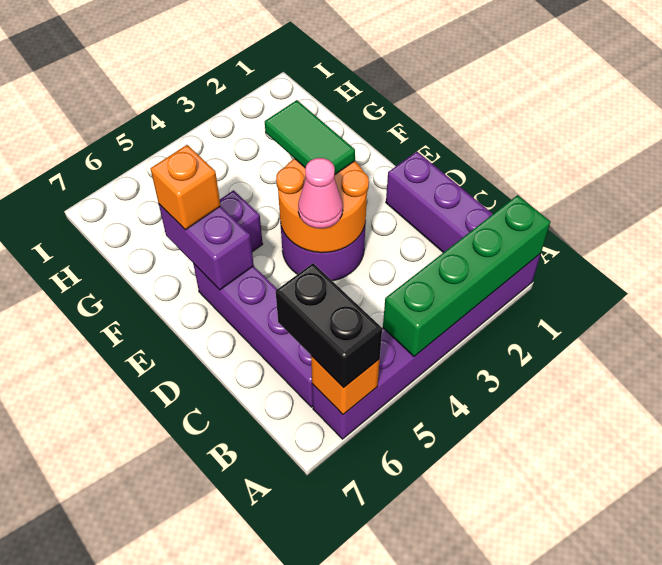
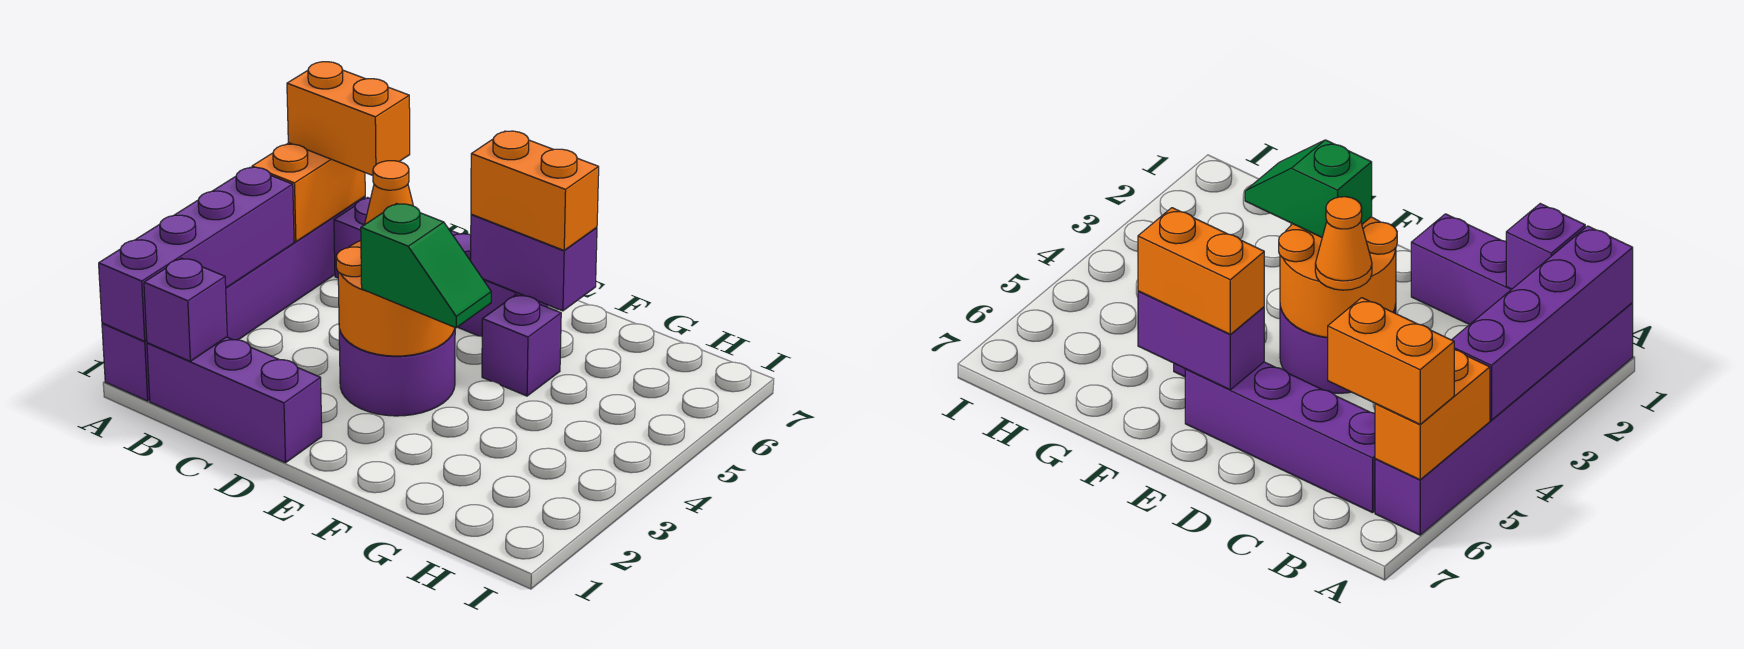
green 1x4 brick [383,195,551,356] -> purple 1x4 brick [99,167,294,341]
orange 1x1 brick [311,356,380,414] -> orange 1x2 brick [252,143,365,242]
black 1x2 brick [276,263,382,388] -> orange 1x2 brick [287,62,410,175]
none -> purple 1x1 brick [144,258,227,361]
pink 1x1 cone [298,158,343,228] -> orange 1x1 cone [365,161,413,224]
green 1x2 tile [265,100,355,174] -> green 1x2 slope [361,204,491,328]
orange 1x1 brick [151,145,221,230] -> orange 1x2 brick [471,131,599,250]

